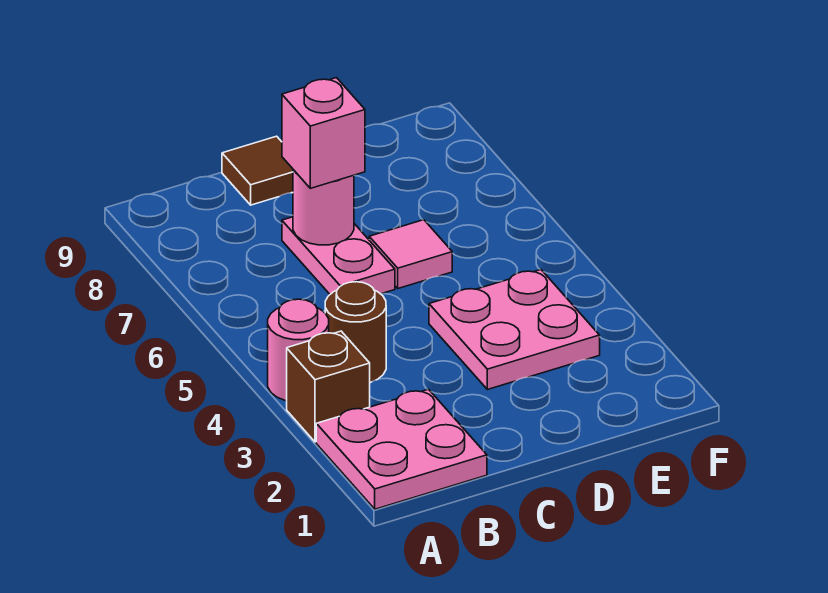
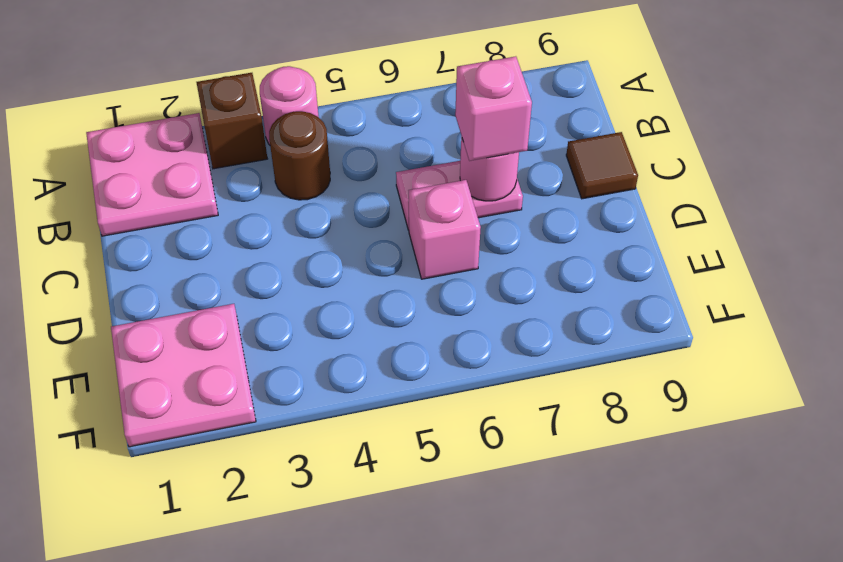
pink 2x2 plate [429,270,600,390] -> pink 2x2 plate moved to [111,304,256,447]
pink 1x1 tile [369,220,452,288] -> pink 1x1 brick [408,180,481,279]

